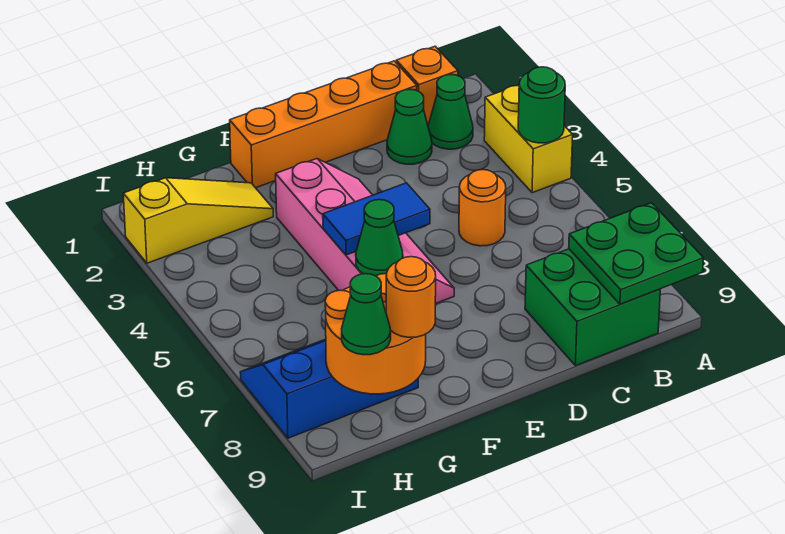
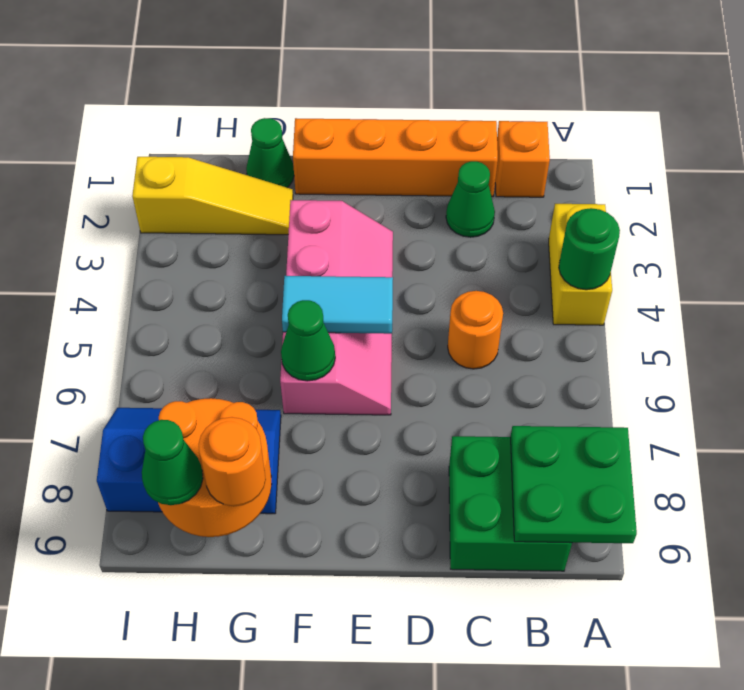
green 1x1 cone [428,75,473,149] -> green 1x1 cone moved to [246,118,294,187]
blue 1x2 tile [323,183,430,255] -> cyan 1x2 tile [282,276,393,334]

